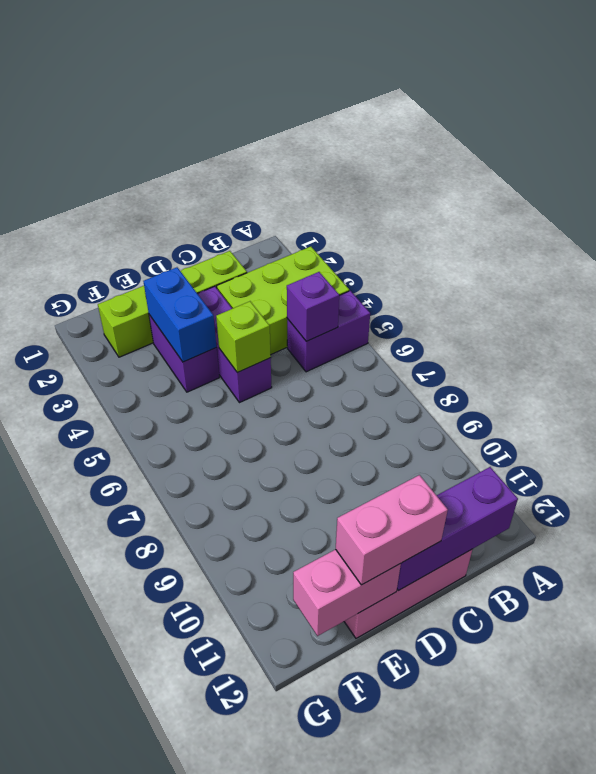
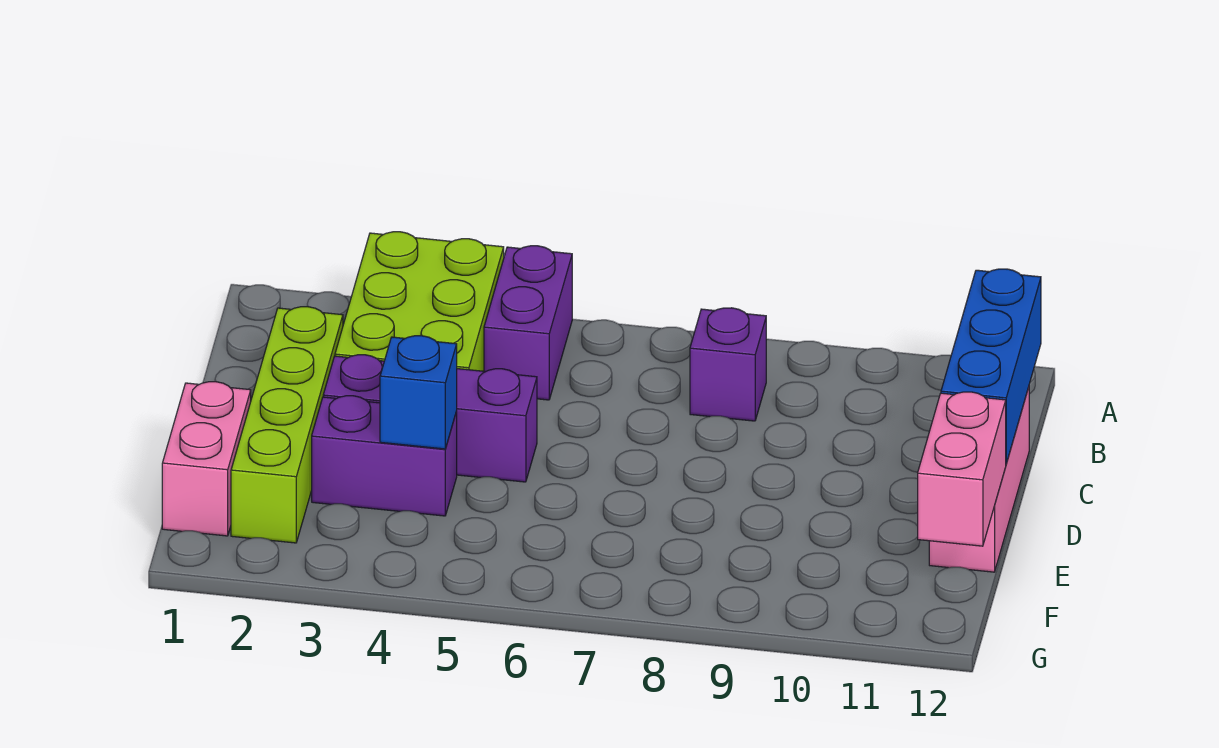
purple 1x1 brick [287,272,340,341] -> purple 1x1 brick moved to [690,308,766,421]
purple 1x3 brick [397,467,518,590] -> blue 1x3 brick [941,269,1041,464]
lime 1x1 brick [216,301,271,373] -> none
pink 1x2 brick [336,475,448,585] -> pink 1x2 brick moved to [162,382,251,536]
blue 1x2 brick [143,267,216,362] -> blue 1x1 brick [380,336,457,449]

